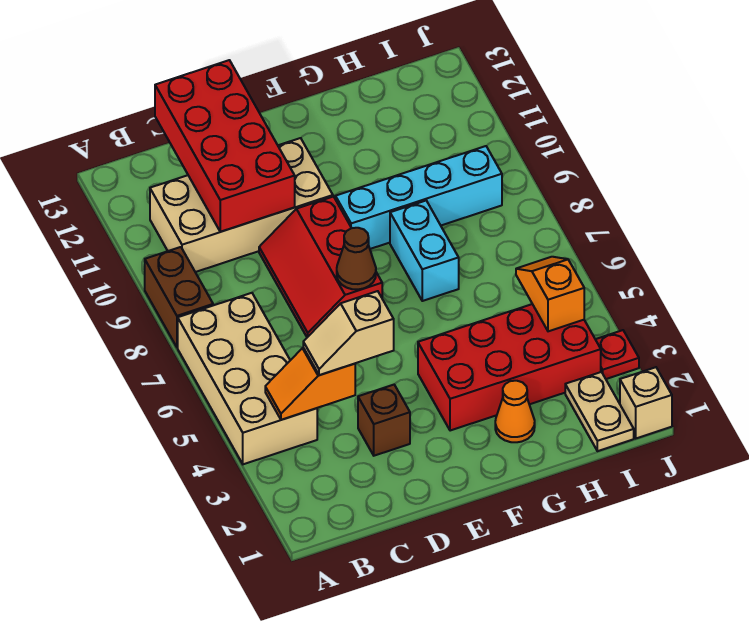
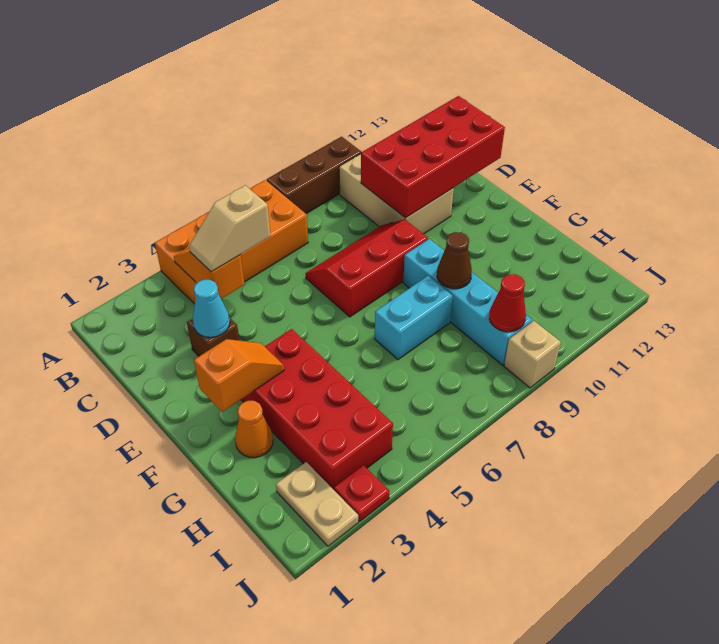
tan 2x4 brick [178,293,317,464] -> orange 2x4 brick [155,180,308,304]
brown 1x2 brick [145,247,213,347] -> brown 1x3 brick [267,137,361,214]
tan 2x4 brick [150,138,333,272] -> tan 2x3 brick [339,154,454,234]
tan 1x2 slope [303,291,394,375] -> tan 1x2 slope turned to [189,185,271,272]
none -> cyan 1x1 cone [193,280,230,337]
brown 1x1 cone [337,228,376,289] -> brown 1x1 cone moved to [437,232,472,289]
tan 1x2 plate [565,372,634,451] -> tan 1x2 plate turned to [276,462,358,546]
orange 1x2 slope [516,257,584,331] -> orange 1x2 slope moved to [194,339,284,412]
none -> red 1x1 cone [489,274,526,332]
tan 1x1 brick [620,367,672,438] -> tan 1x1 brick moved to [504,321,561,388]

